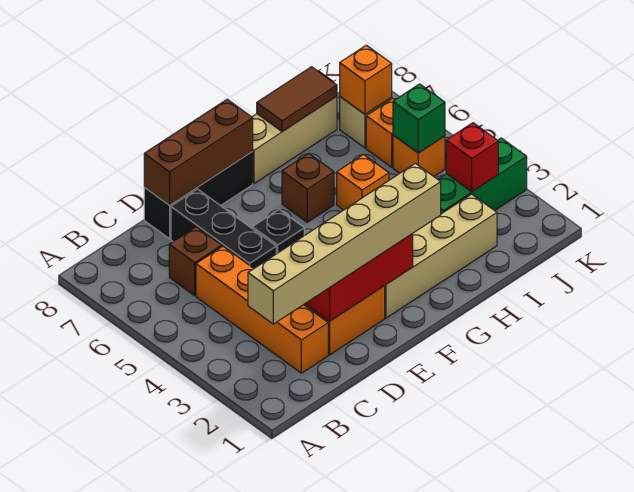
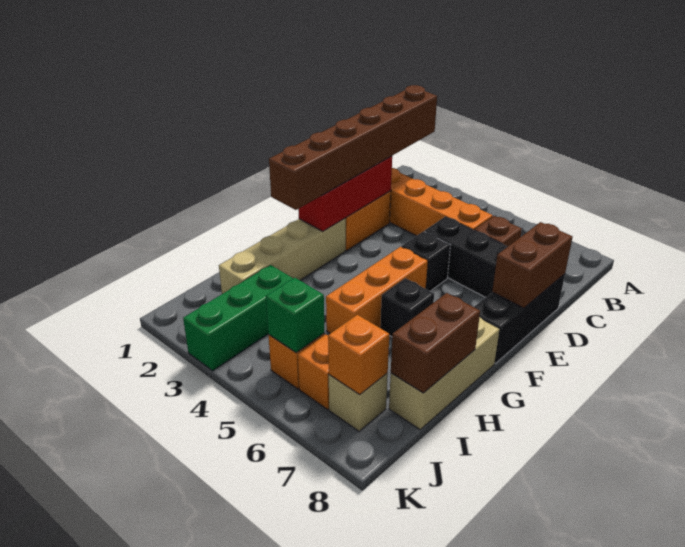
tan 1x6 brick [248,163,441,324] -> brown 1x6 brick [269,85,437,210]
brown 1x3 brick [144,99,253,205] -> brown 1x2 brick [492,222,572,308]
brown 1x1 brick [282,153,334,222] -> black 1x1 brick [380,278,434,337]
orange 1x1 brick [337,154,389,210] -> orange 1x3 brick [326,247,428,333]
brown 1x2 tile [257,67,337,132] -> brown 1x2 brick [391,293,480,393]
red 1x1 brick [446,123,498,191] -> none

